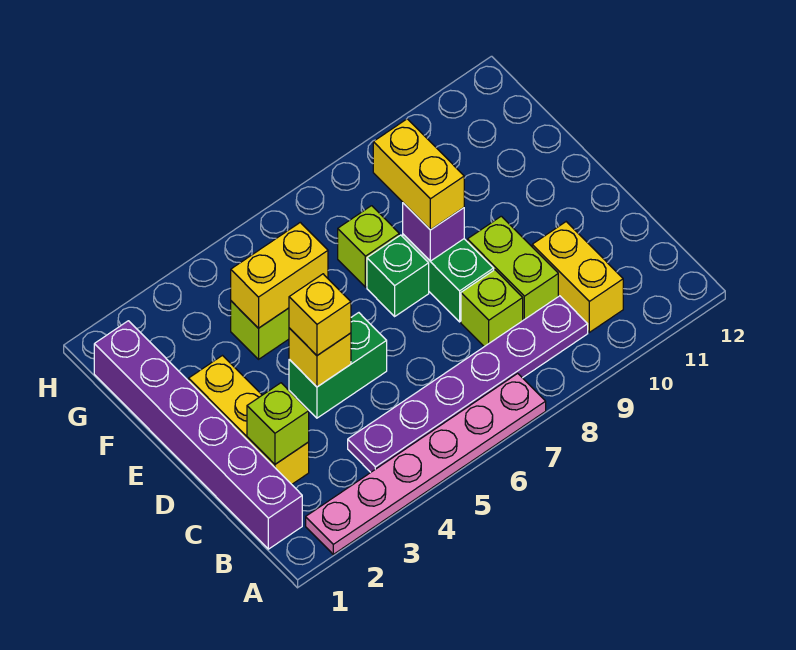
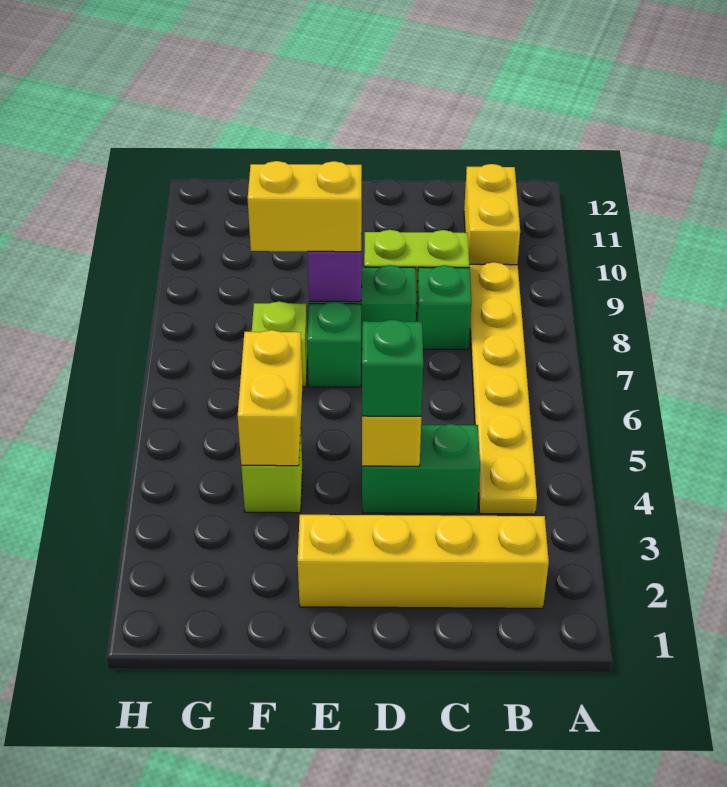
pink 1x6 plate [306,373,546,554] -> none
purple 1x6 brick [94,321,302,549] -> none
purple 1x6 plate [348,296,588,472] -> yellow 1x6 plate [469,262,537,514]
yellow 1x2 brick [532,222,623,332] -> yellow 1x2 brick turned to [464,164,520,265]
yellow 1x3 brick [189,356,309,484] -> yellow 1x4 brick [298,515,549,608]
lime 1x1 brick [247,383,309,464] -> none
lime 1x1 brick [461,270,523,347] -> green 1x1 brick [417,265,471,349]
green 1x2 brick [289,313,387,418] -> green 1x2 brick turned to [362,424,480,514]
yellow 1x1 brick [289,274,351,355] -> green 1x1 brick [362,320,423,416]

